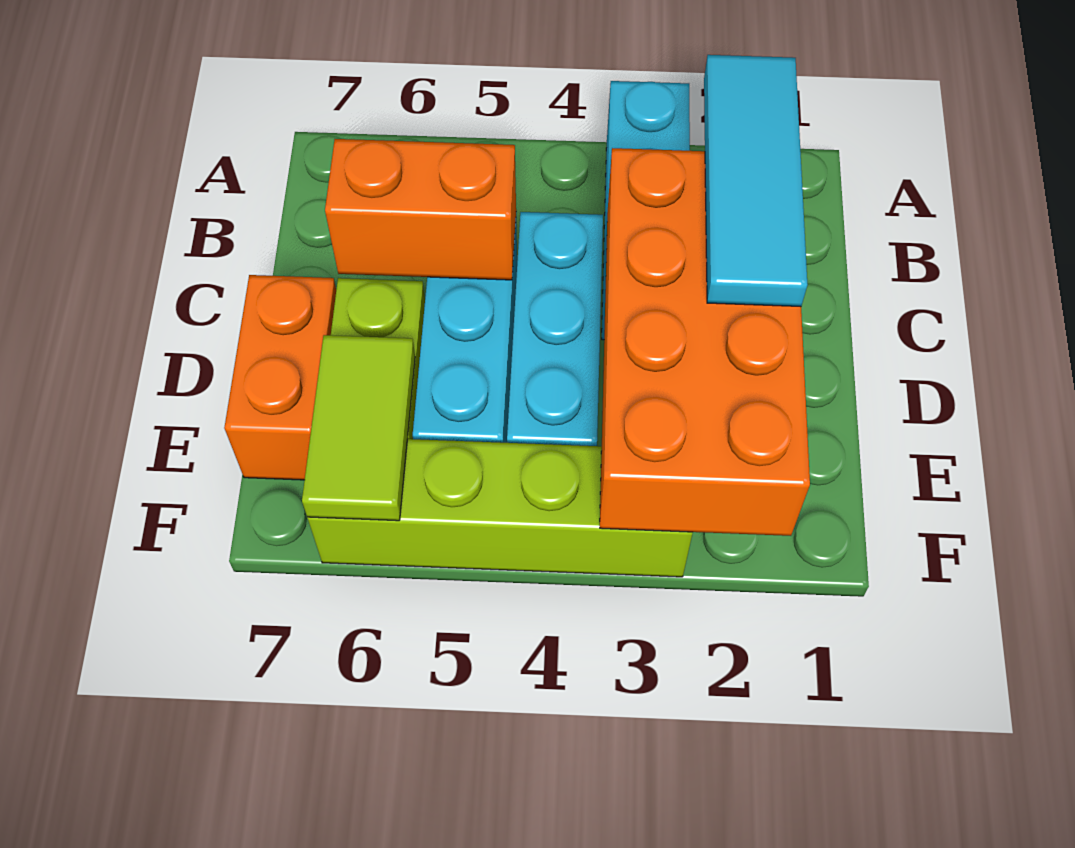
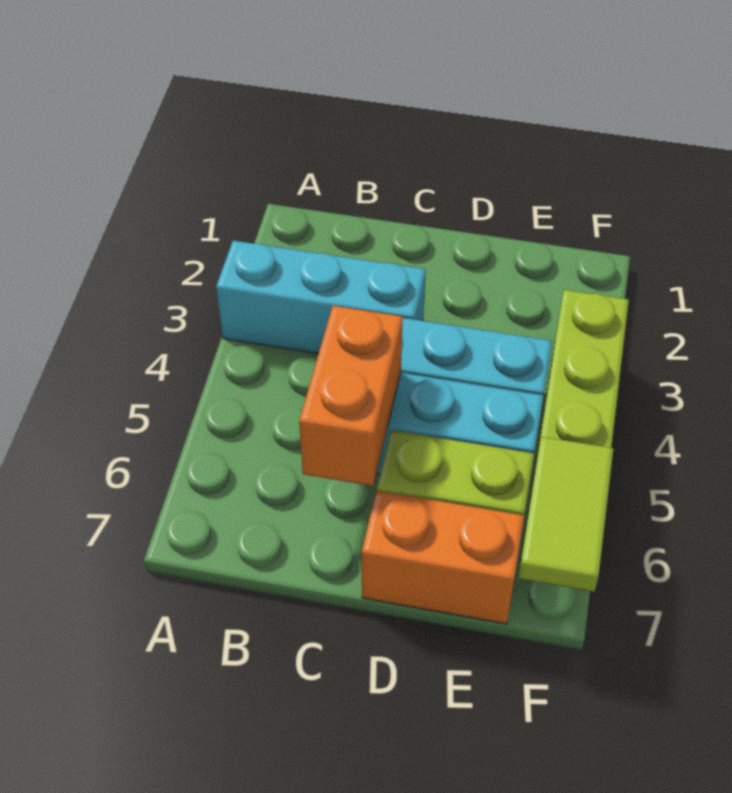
cyan 1x3 tile [704,55,808,307] -> none
orange 2x4 brick [600,148,810,536] -> none
lime 1x2 tile [302,335,415,521] -> lime 1x2 tile turned to [519,437,613,592]

